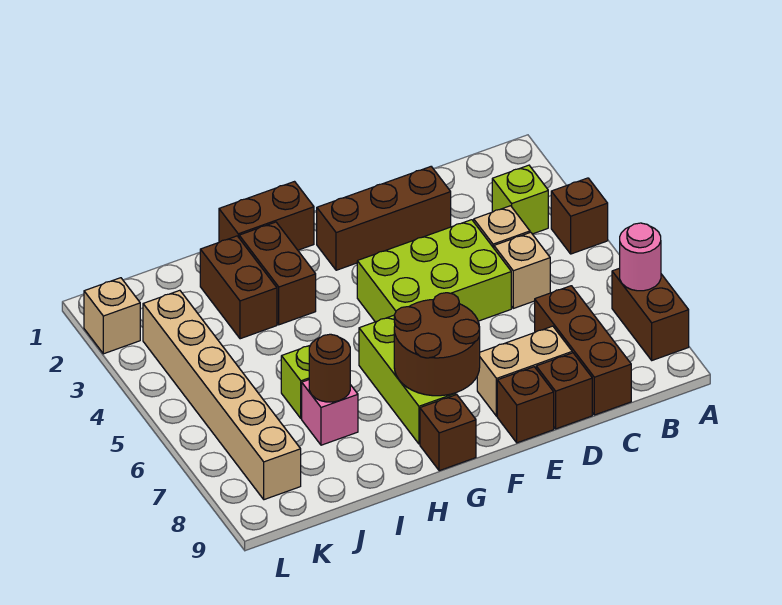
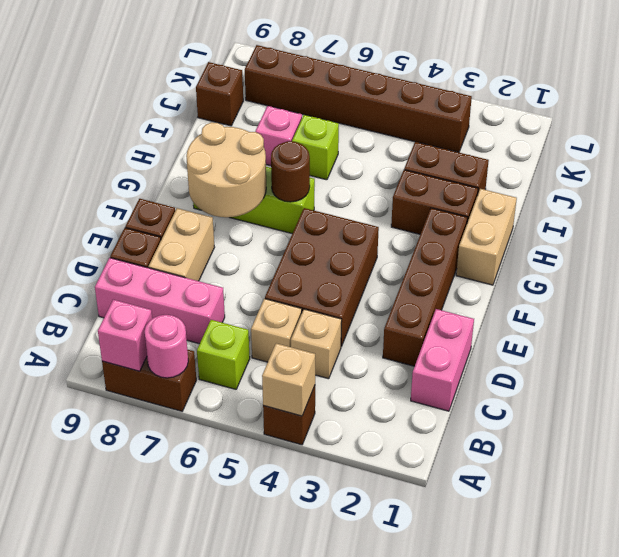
none -> pink 1x1 brick [98,300,152,371]
lime 1x1 brick [492,165,548,234] -> lime 1x1 brick moved to [197,320,250,389]
none -> pink 1x2 brick [411,309,474,411]
brown 1x3 brick [535,286,631,415] -> pink 1x3 brick [95,258,225,344]
brown 1x3 brick [317,167,451,270] -> brown 1x4 brick [383,208,467,366]
lime 2x3 brick [357,220,511,322] -> brown 2x3 brick [265,208,379,347]
brown 2x2 round brick [394,293,480,396] -> tan 2x2 round brick [186,122,266,217]
brown 1x2 brick [219,182,314,250] -> tan 1x2 brick [456,189,517,285]
brown 1x1 brick [420,395,476,471] -> brown 1x1 brick moved to [196,62,243,126]
brown 1x1 round brick [309,334,350,402] -> brown 1x1 round brick moved to [271,141,310,202]
tan 1x6 brick [143,290,301,500] -> brown 1x6 brick [245,45,472,152]
tan 1x1 brick [84,278,140,354] -> tan 1x1 brick moved to [262,343,315,416]

